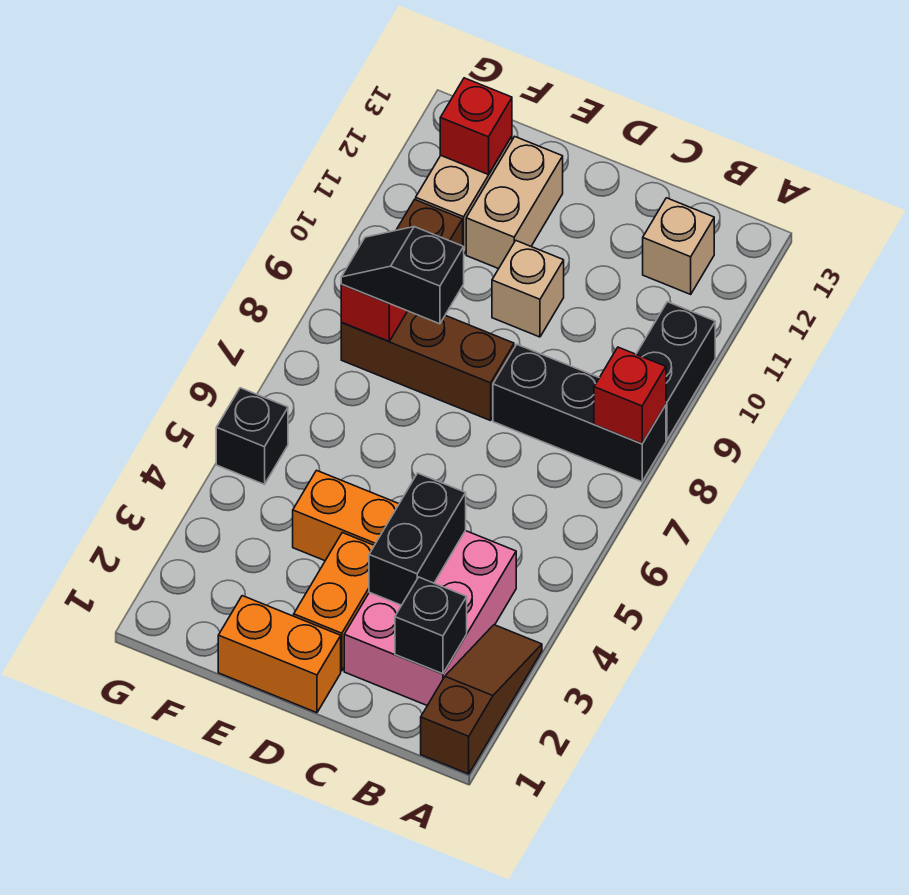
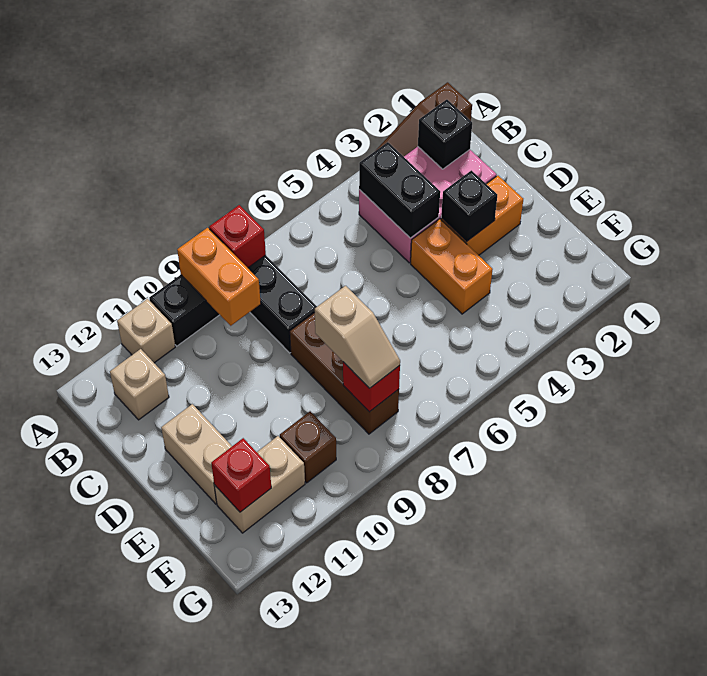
black 1x2 brick [369,473,466,605] -> black 1x2 brick turned to [359,142,440,238]
orange 1x2 brick [218,596,341,713] -> orange 1x2 brick moved to [177,228,261,326]
tan 1x1 brick [492,241,564,337] -> tan 1x1 brick moved to [117,299,175,363]
black 1x2 slope [341,227,464,324] -> tan 1x2 slope [315,286,400,388]
tan 1x2 brick [466,137,563,269] -> tan 1x2 brick turned to [161,404,232,504]
black 1x1 brick [216,388,288,484] -> black 1x1 brick moved to [441,170,497,241]

